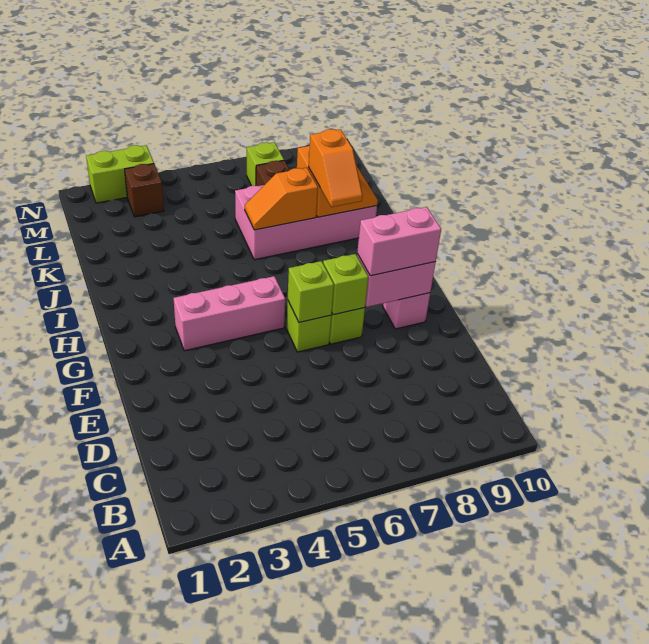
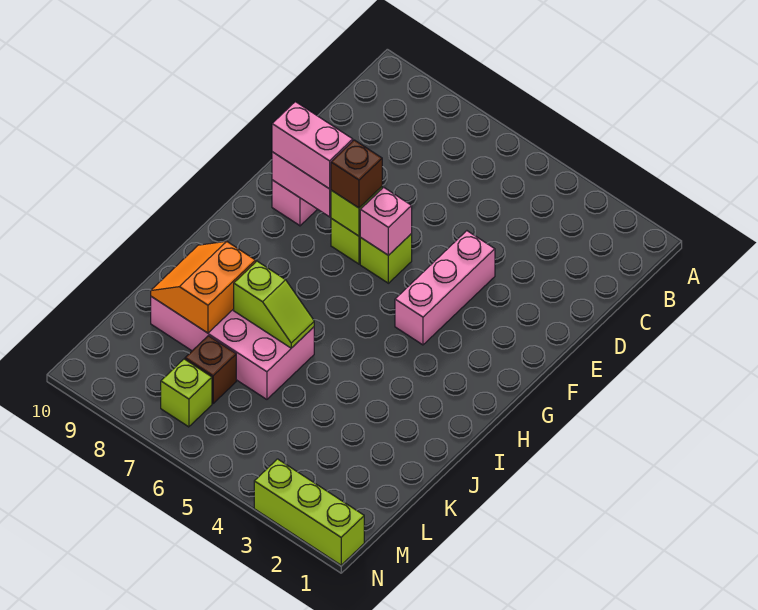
lime 1x1 brick [288,261,334,322] -> pink 1x1 brick [360,187,412,255]
pink 1x3 brick [174,276,285,351] -> pink 1x3 brick turned to [395,231,495,345]
orange 1x2 slope [309,129,363,207] -> none
orange 1x2 slope [245,168,318,230] -> lime 1x2 slope [234,261,314,348]
brown 1x1 brick [125,164,164,217] -> brown 1x1 brick moved to [331,140,382,208]
lime 1x2 brick [86,145,154,203] -> lime 1x3 brick [254,459,364,565]

